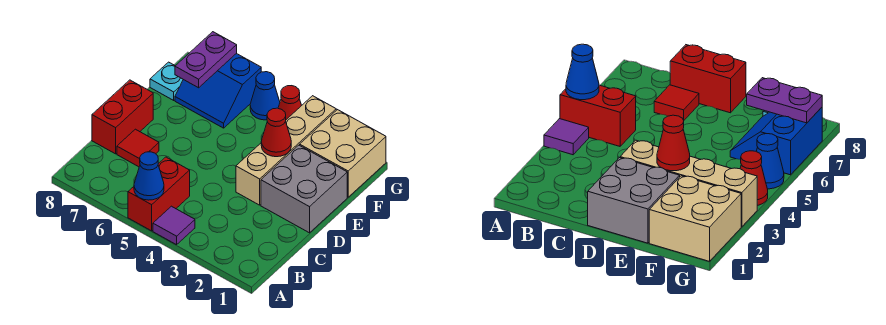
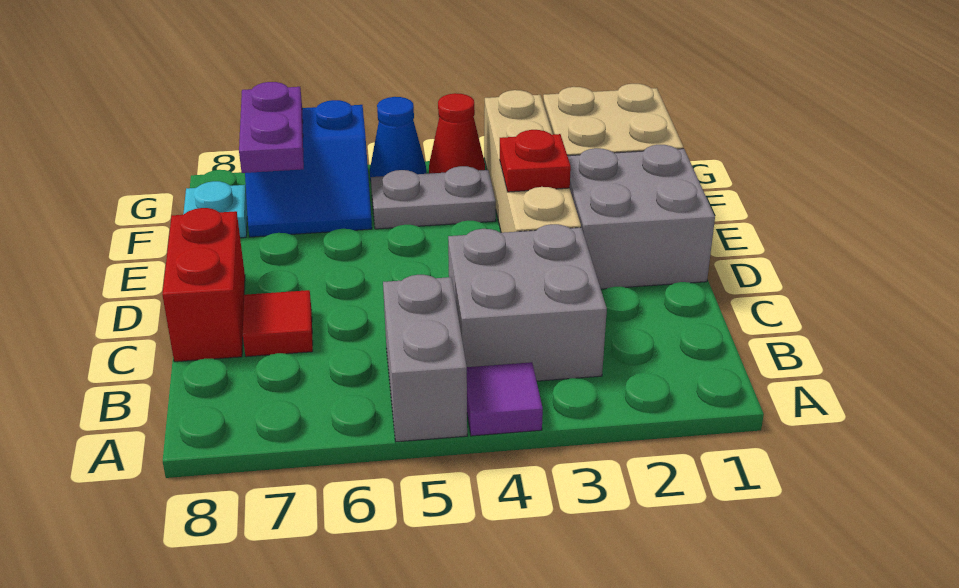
red 1x2 brick [128,157,190,231] -> grey 1x2 brick [383,275,467,442]
blue 1x1 cone [134,152,164,200] -> none
none -> grey 2x2 brick [448,224,607,381]
red 1x1 cone [261,108,291,157] -> red 1x1 plate [500,130,571,192]
none -> grey 1x2 plate [371,166,496,229]

